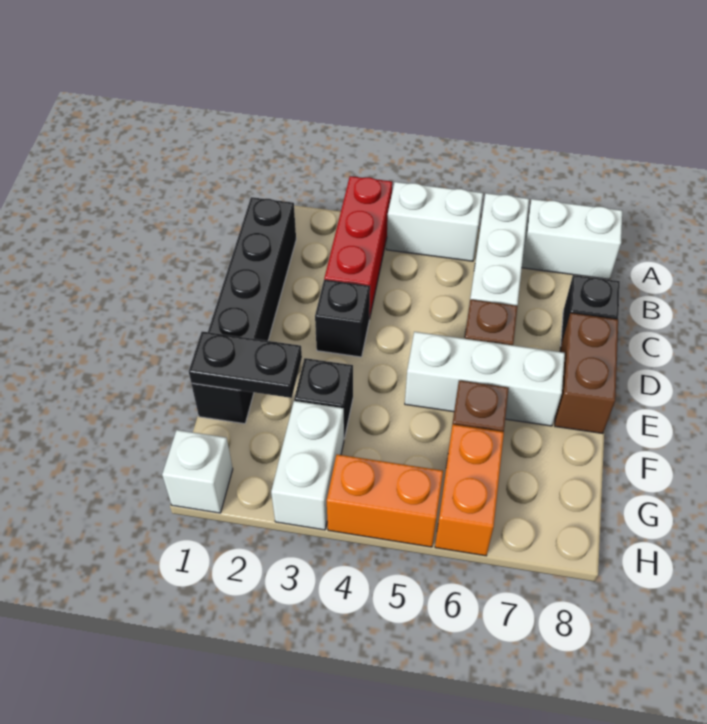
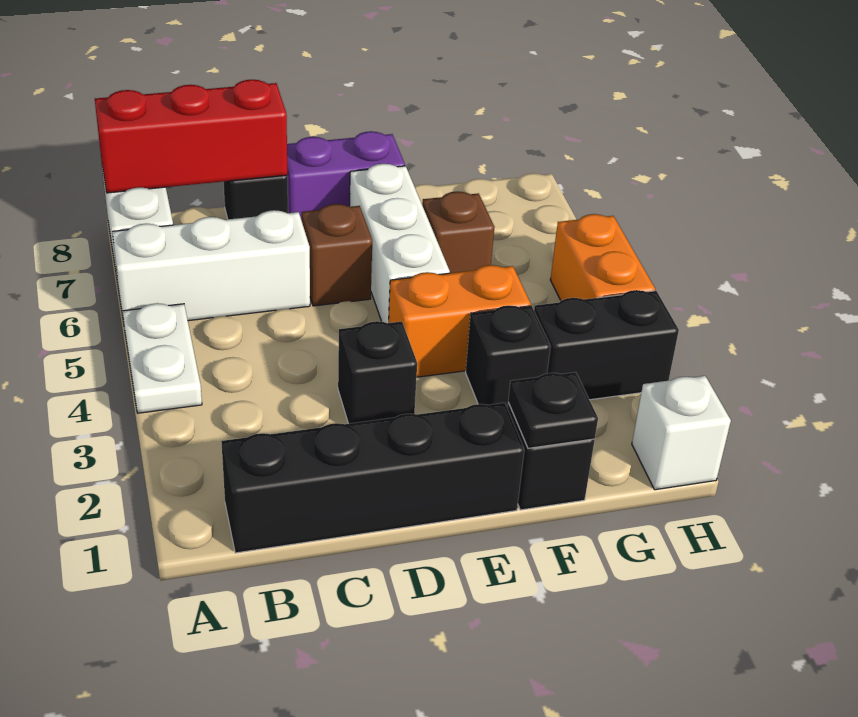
red 1x3 brick [324,176,392,319] -> red 1x3 brick moved to [95,80,287,193]
white 1x2 brick [386,182,483,261] -> white 1x2 plate [123,303,202,413]
brown 1x2 brick [555,313,618,434] -> purple 1x2 brick [287,131,405,221]
black 1x2 plate [189,331,302,398] -> black 1x1 plate [508,372,598,448]
white 1x2 brick [271,401,344,530] -> black 1x2 brick [534,290,679,400]
orange 1x2 brick [435,424,504,556] -> orange 1x2 brick moved to [389,265,531,377]

